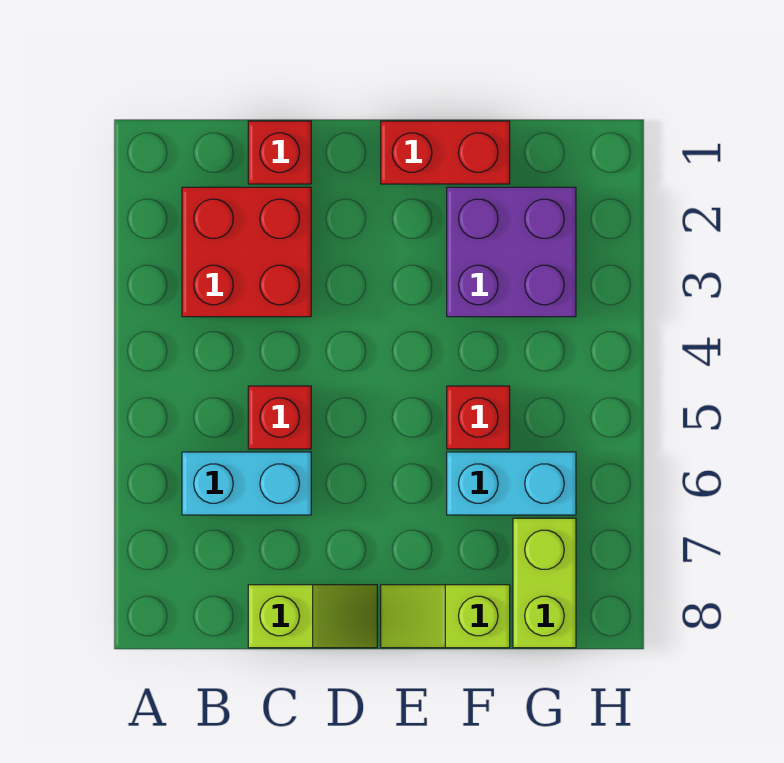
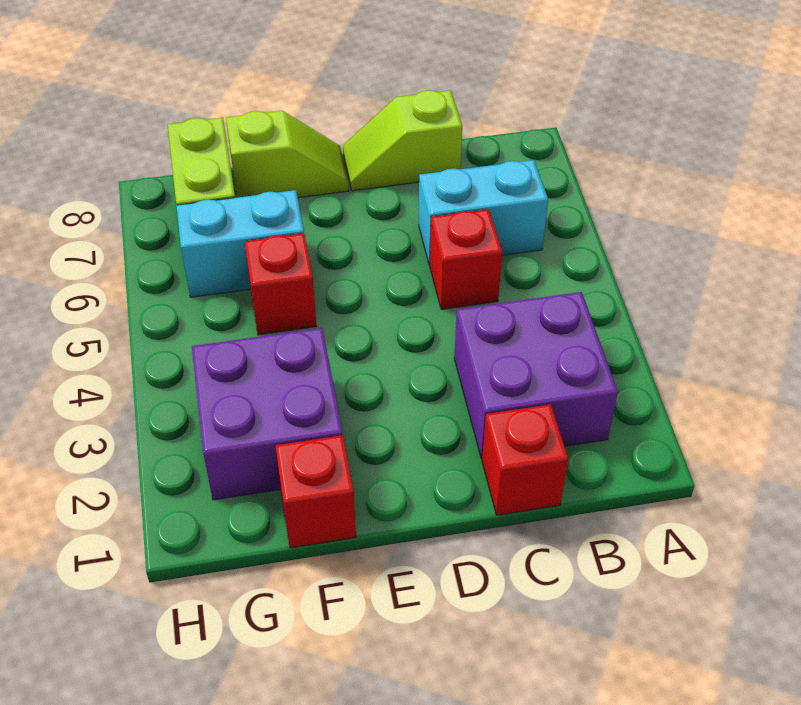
red 2x2 brick [182,187,311,317] -> purple 2x2 brick [454,292,618,459]
red 1x2 brick [381,121,510,184] -> red 1x1 brick [276,435,356,548]

